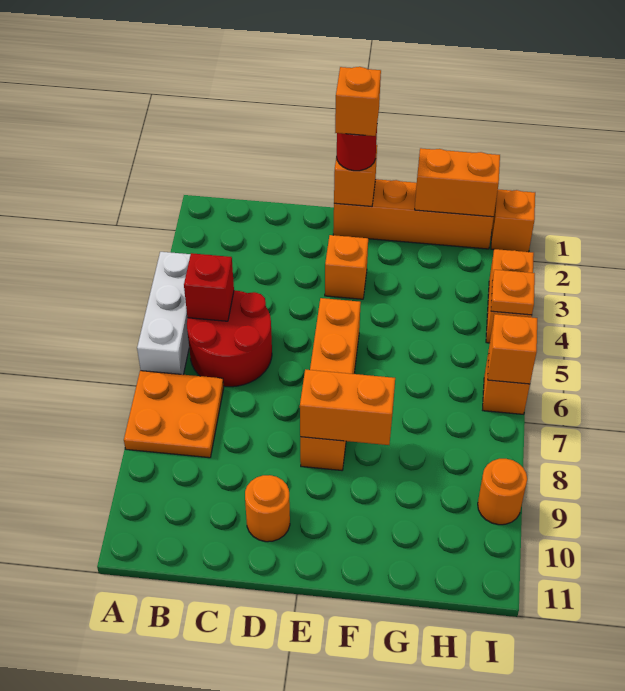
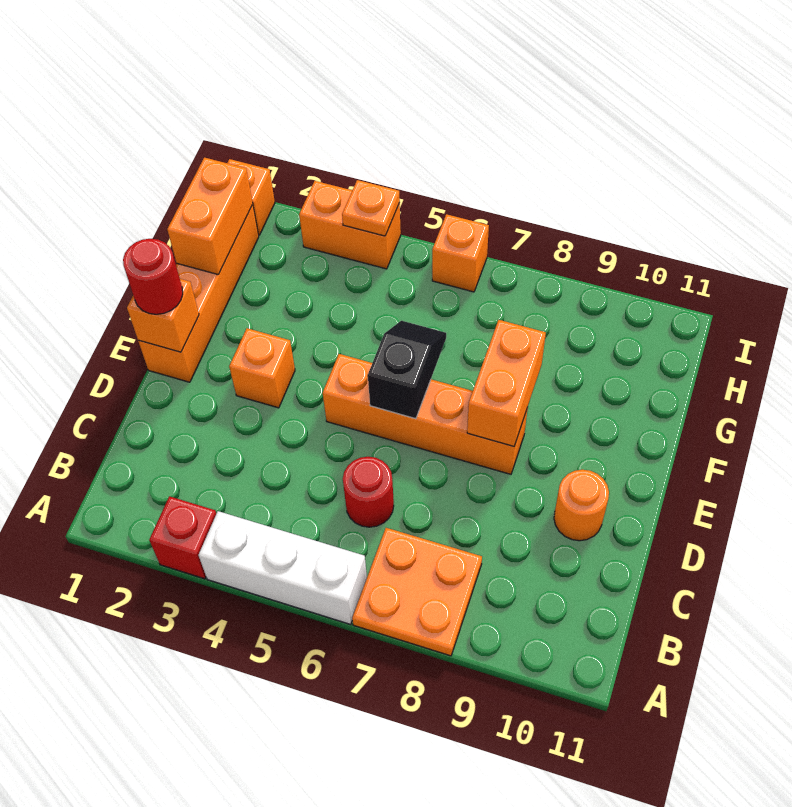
red 2x2 round brick [187,290,272,387] -> red 1x1 round brick [343,457,394,527]
red 1x1 brick [184,253,234,321] -> red 1x1 brick moved to [149,496,216,579]
orange 1x1 brick [335,67,381,136] -> none
none -> black 1x2 slope [368,321,446,419]
orange 1x1 brick [488,314,537,384] -> none
orange 1x1 round brick [478,459,527,525] -> none

